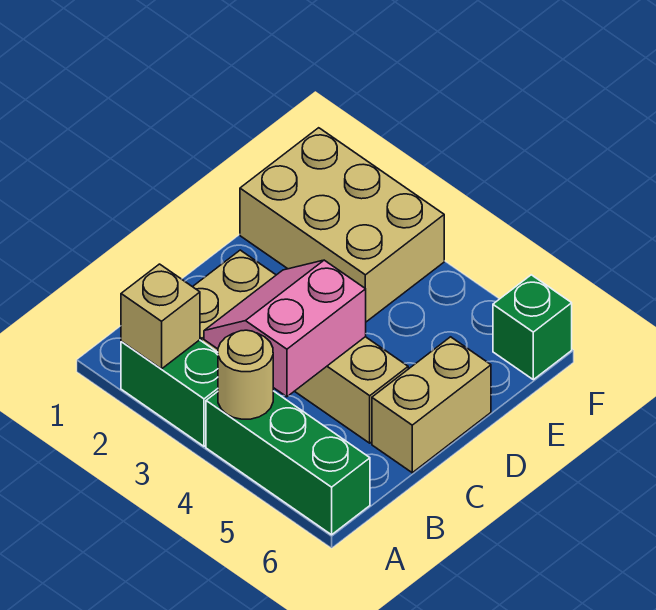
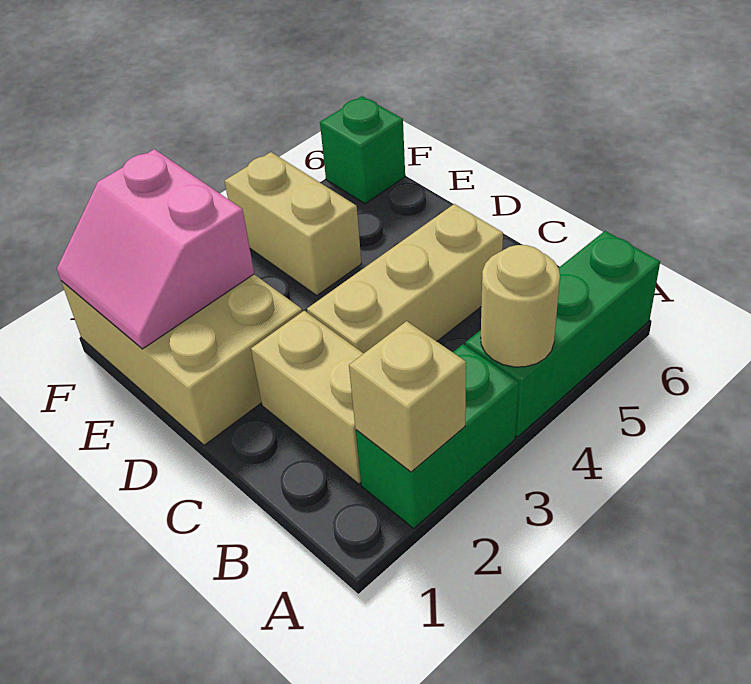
pink 2x2 slope [204,260,366,397] -> pink 2x2 slope moved to [57,149,254,349]
tan 1x2 brick [372,337,491,473] -> tan 1x2 brick moved to [225,152,362,295]
tan 2x3 brick [240,128,444,322] -> tan 2x3 brick turned to [61,274,302,445]

